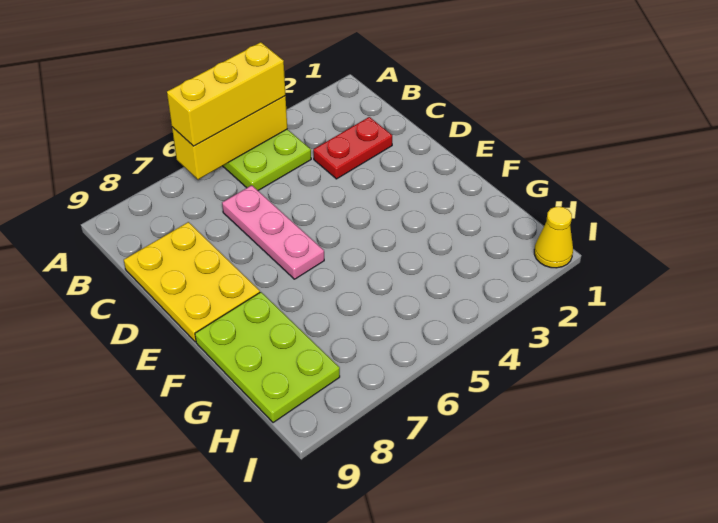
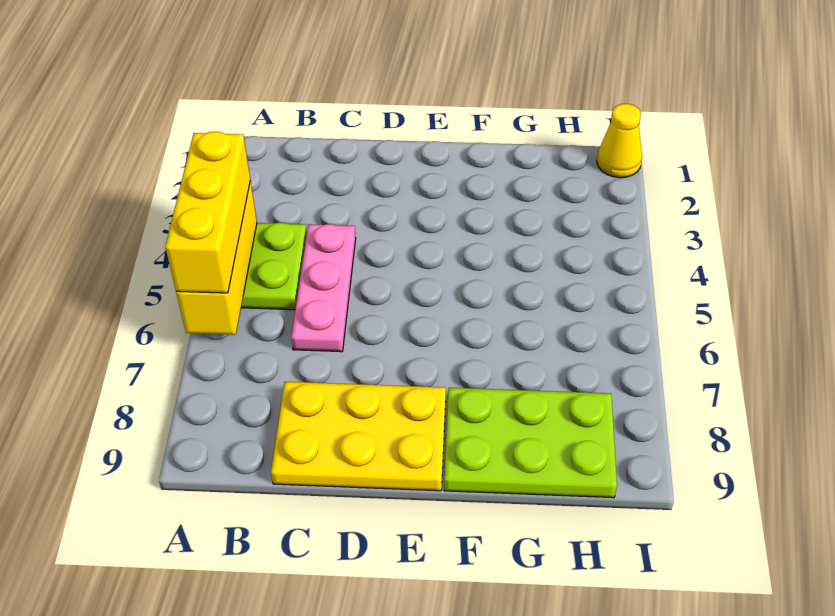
red 1x2 plate [313,117,392,179] -> none
pink 1x3 plate [222,185,324,279] -> pink 1x3 plate turned to [291,224,356,352]

